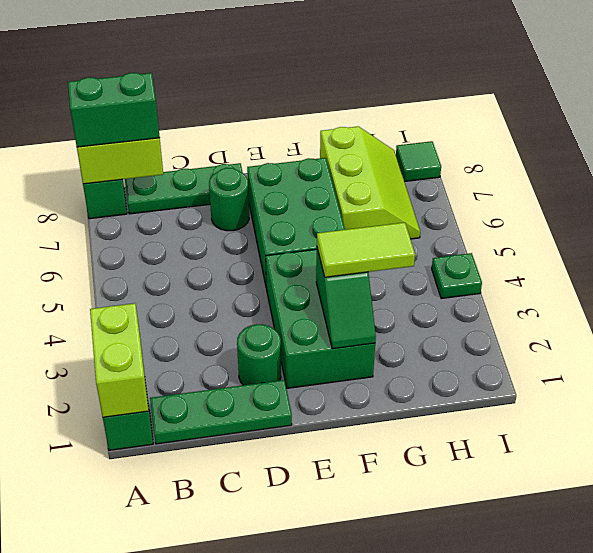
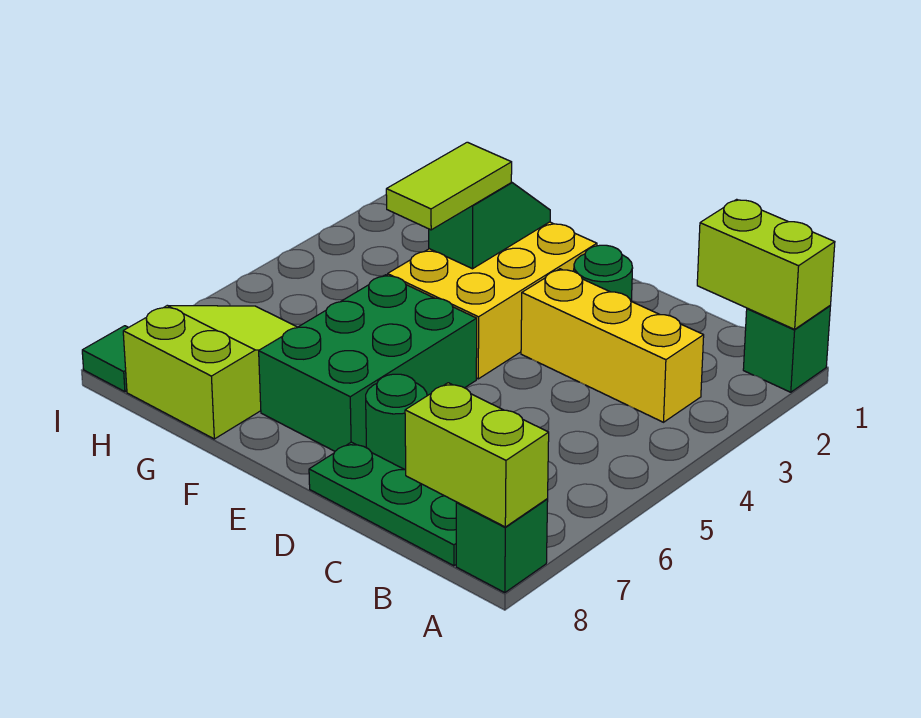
lime 1x2 brick [90,303,149,417] -> lime 1x2 brick turned to [697,199,835,329]
green 1x2 brick [68,73,160,147] -> none
green 1x3 plate [150,380,292,444] -> none
none -> yellow 1x3 brick [521,269,704,422]
green 2x3 brick [266,249,375,388] -> yellow 2x3 brick [388,222,597,379]
lime 1x2 tile [317,223,415,277] -> lime 1x2 tile turned to [386,142,512,230]
lime 2x3 slope [320,126,420,239] -> lime 2x3 slope turned to [123,306,297,439]
green 1x1 plate [432,253,482,299] -> none

